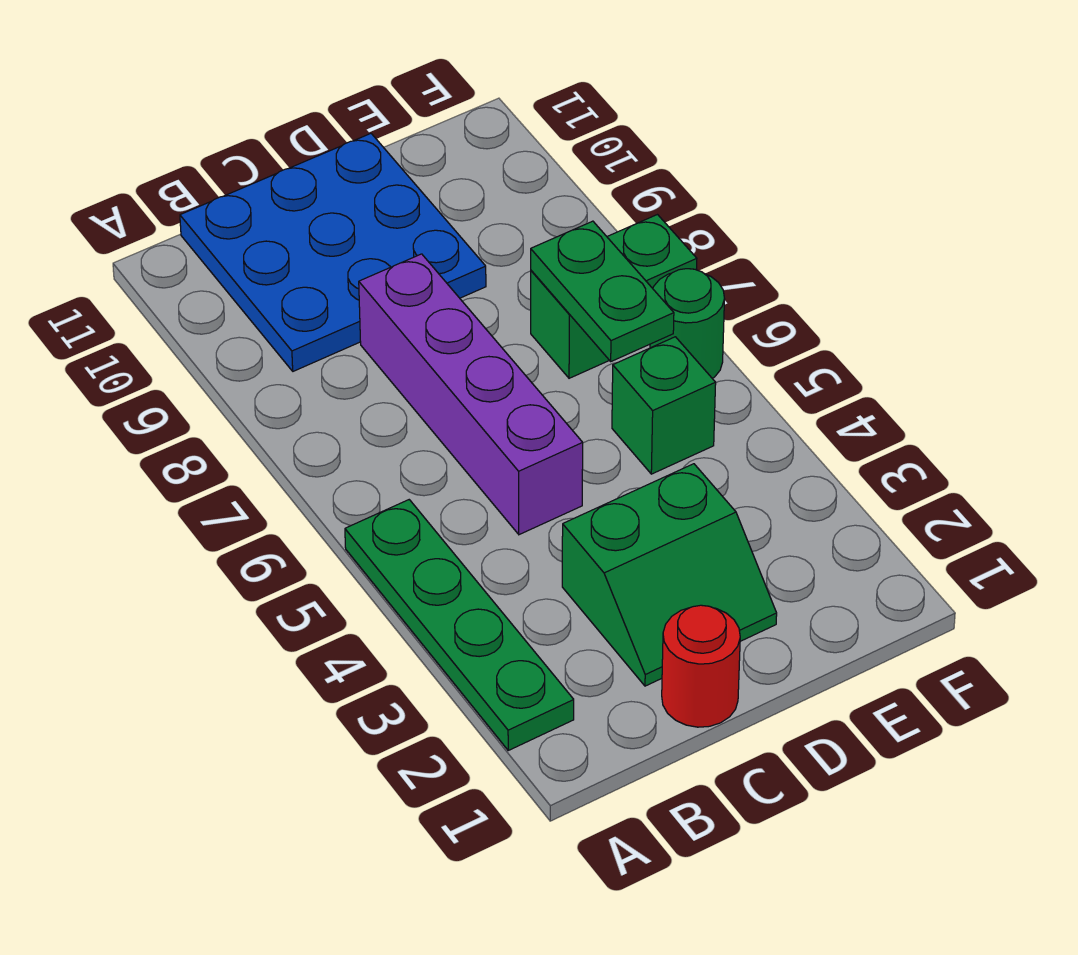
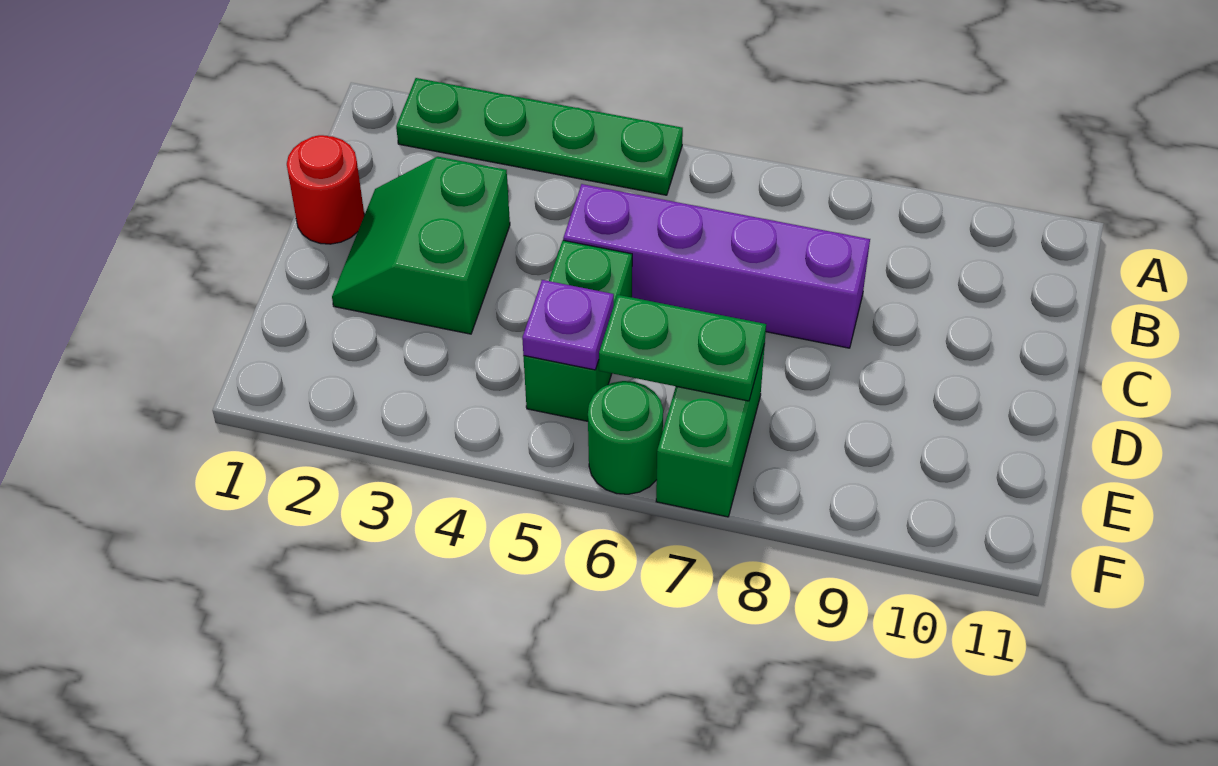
blue 3x3 plate [180,134,486,371] -> none
green 1x1 brick [612,337,716,474] -> green 1x2 brick [523,240,632,421]
none -> purple 1x1 plate [522,280,614,370]

